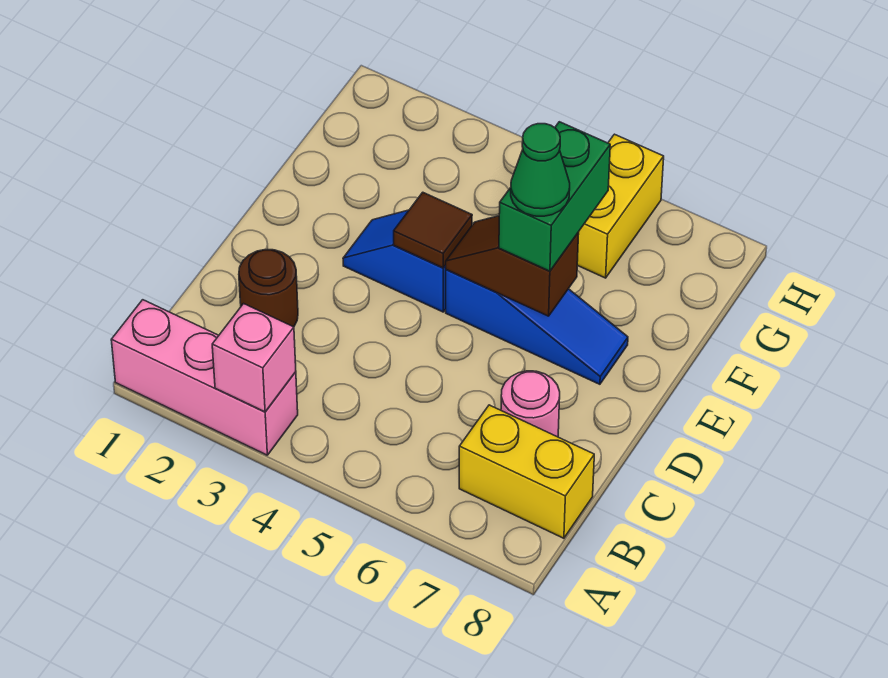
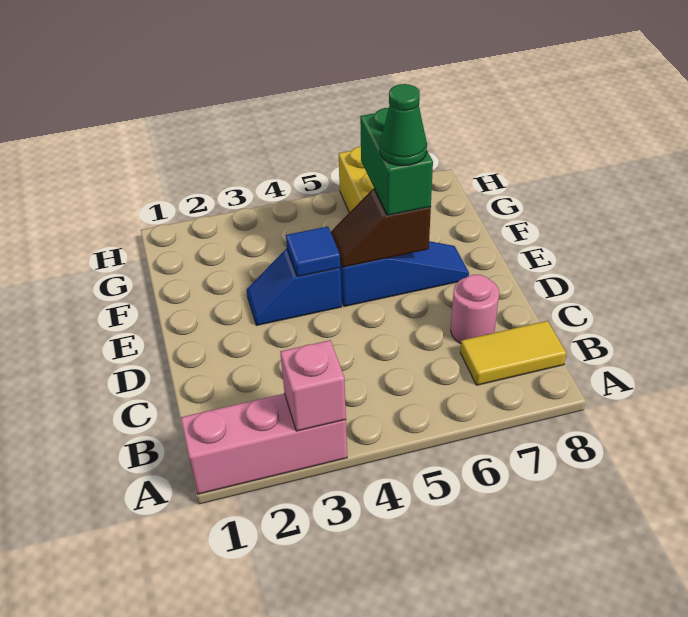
yellow 1x2 brick [459,405,594,538] -> yellow 1x2 tile [460,321,566,385]
brown 1x1 round brick [239,250,298,327] -> none
brown 1x1 tile [394,192,472,268] -> blue 1x1 tile [286,226,340,277]

